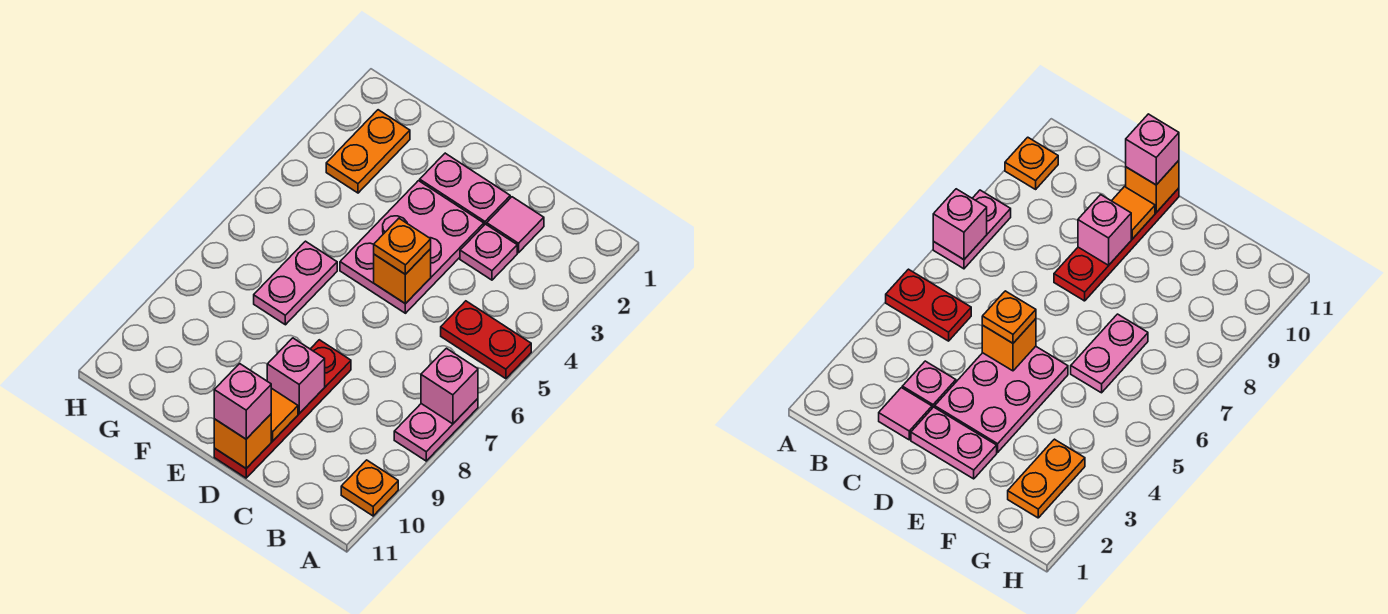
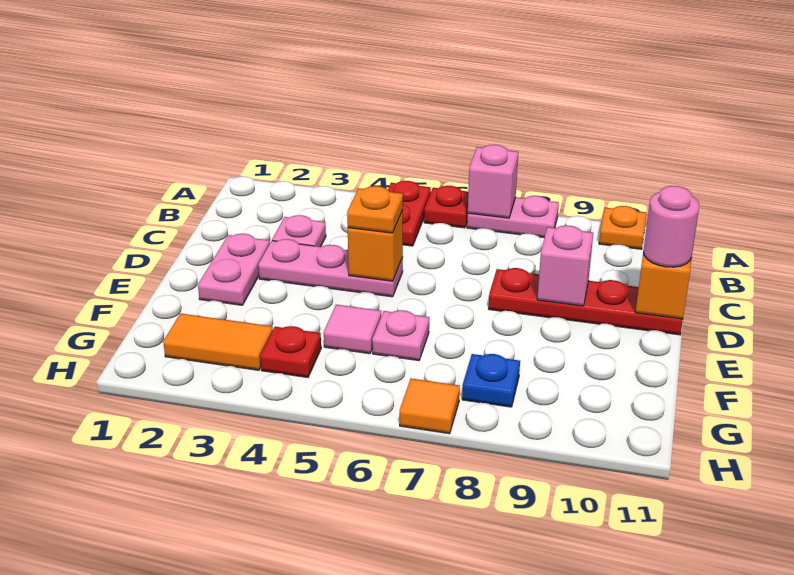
none -> red 1x1 plate [424,186,468,228]
pink 1x1 tile [487,197,544,253] -> pink 1x1 tile moved to [324,305,381,354]
pink 2x3 plate [340,181,484,313] -> pink 1x3 plate [258,239,403,297]
orange 1x1 tile [271,388,298,441] -> orange 1x1 tile moved to [400,378,460,434]
pink 1x1 brick [214,364,271,439] -> pink 1x1 round brick [643,186,699,267]
pink 1x2 plate [254,241,337,325] -> pink 1x1 plate [372,310,429,361]
orange 1x2 plate [326,110,410,193] -> orange 1x2 tile [163,314,273,370]
none -> red 1x1 plate [260,326,321,377]
none -> blue 1x1 plate [462,354,520,407]

